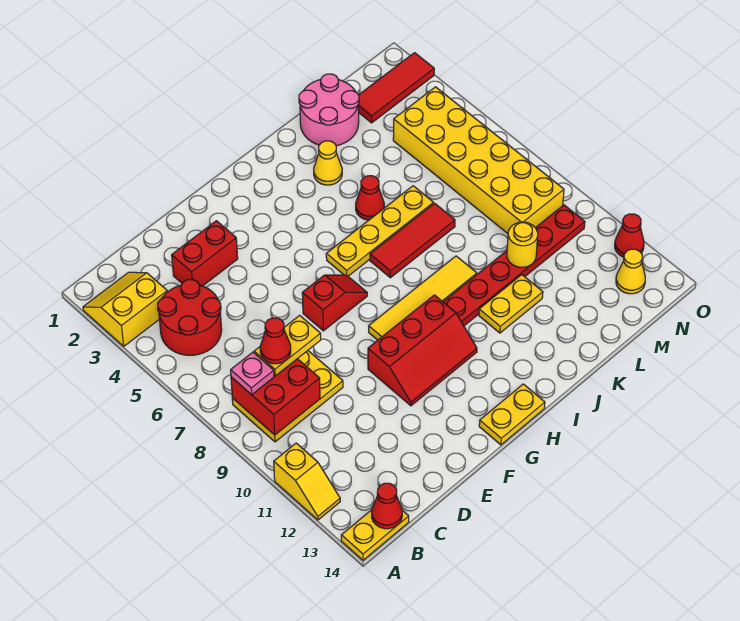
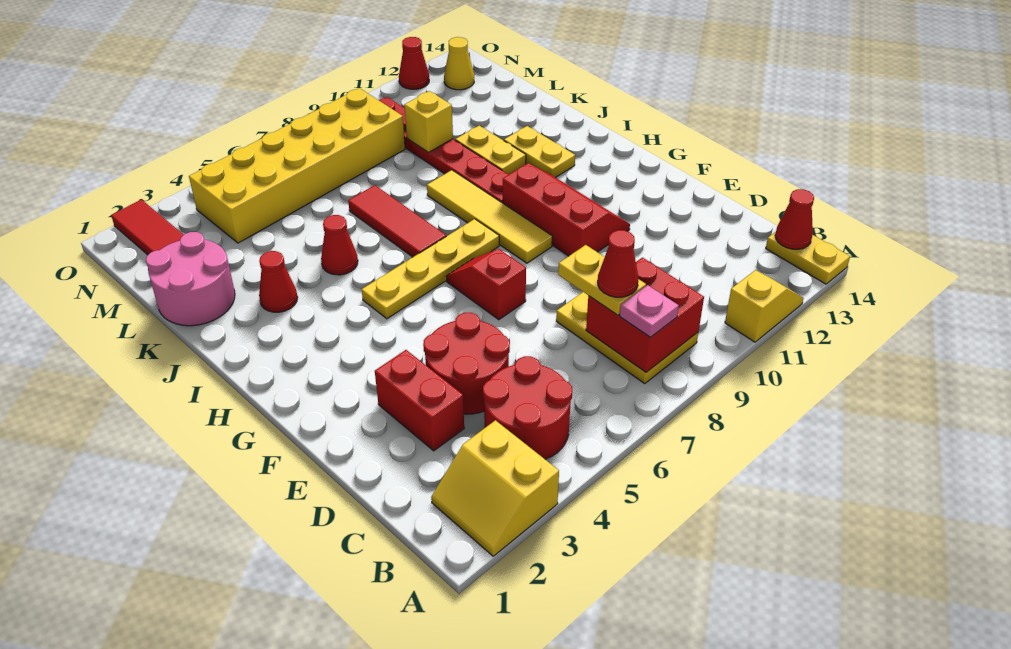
none -> red 2x2 round brick [423,313,510,414]
yellow 1x2 plate [479,384,545,445] -> yellow 1x2 plate moved to [504,126,575,178]
yellow 1x4 plate [326,186,434,276] -> yellow 1x4 plate turned to [362,219,499,319]
yellow 1x1 cone [314,141,342,185] -> red 1x1 cone [259,251,298,312]
yellow 1x1 round brick [507,222,538,267] -> yellow 1x1 brick [404,91,453,152]

